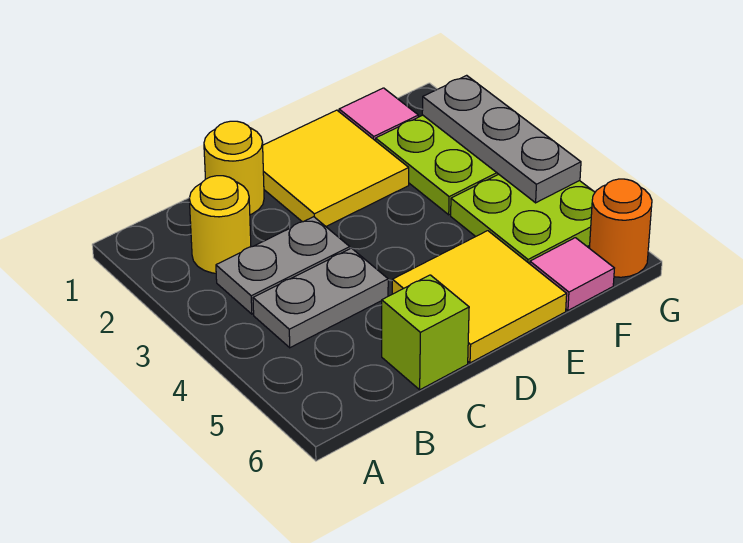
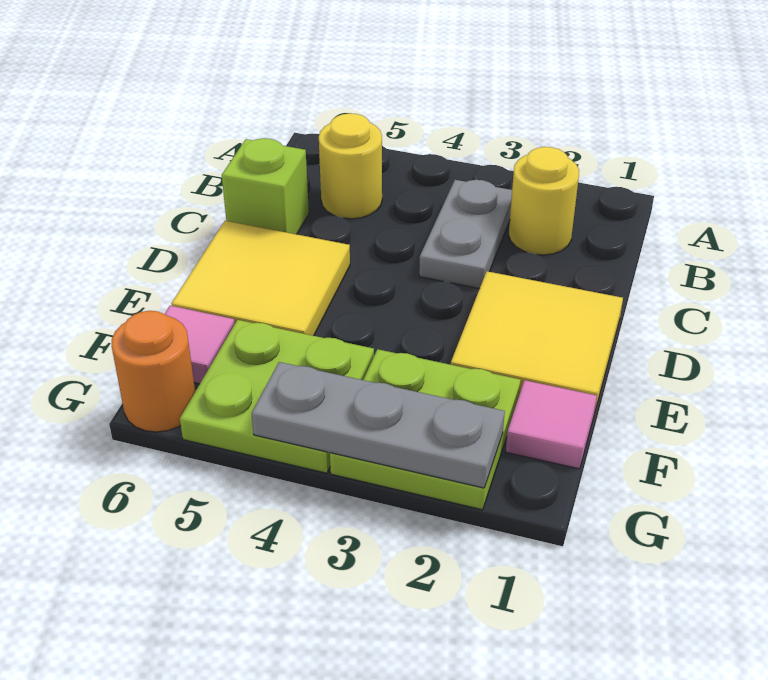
grey 1x2 plate [253,248,388,348] -> none
yellow 1x1 round brick [204,121,264,215] -> yellow 1x1 round brick moved to [319,113,382,219]

